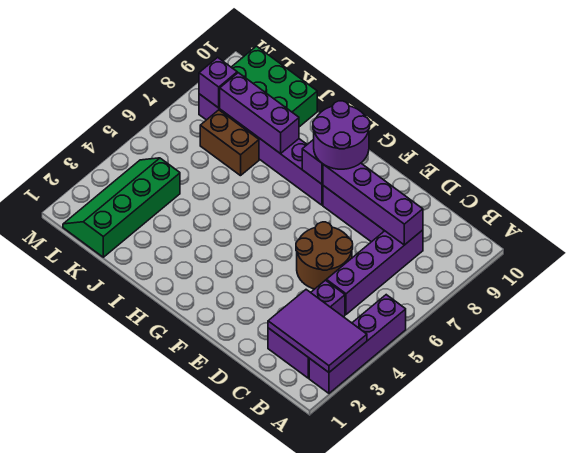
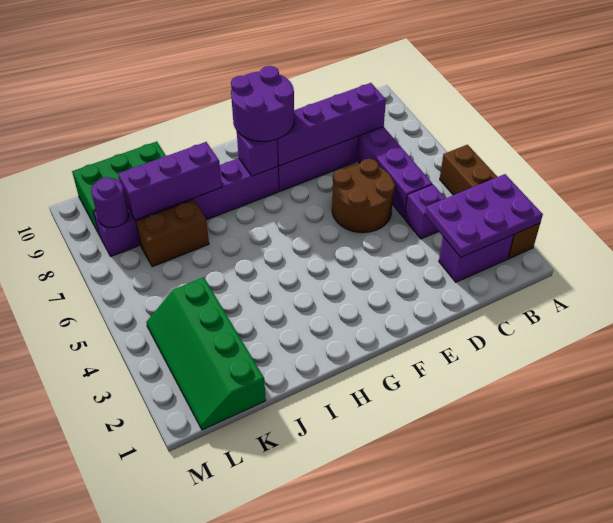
purple 1x4 brick [309,295,406,393] -> brown 1x4 brick [440,145,540,259]
purple 2x3 tile [268,290,367,372] -> purple 2x3 plate [425,174,543,258]
purple 1x1 brick [199,57,237,108] -> purple 1x1 round brick [91,177,129,227]

